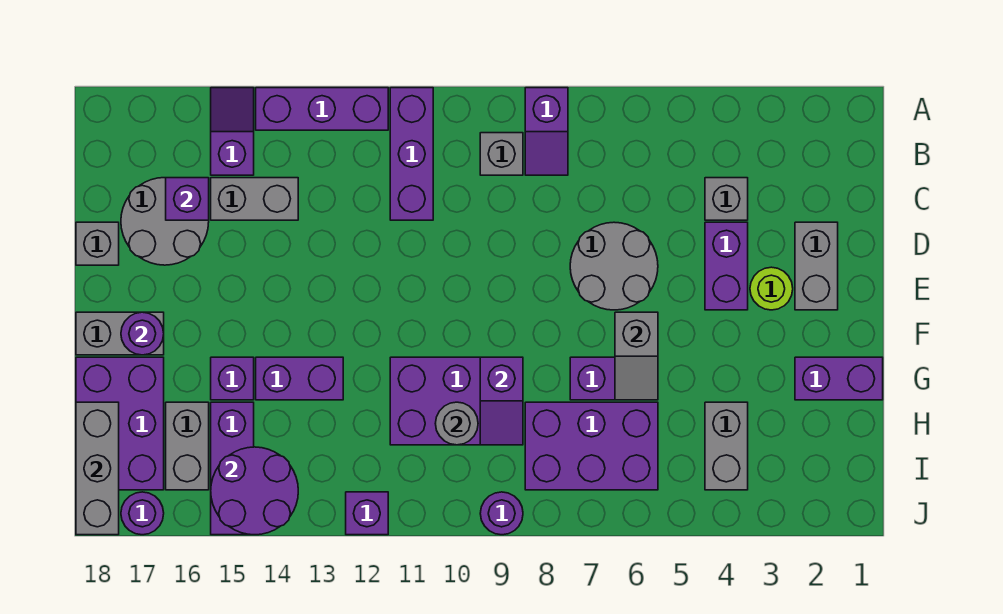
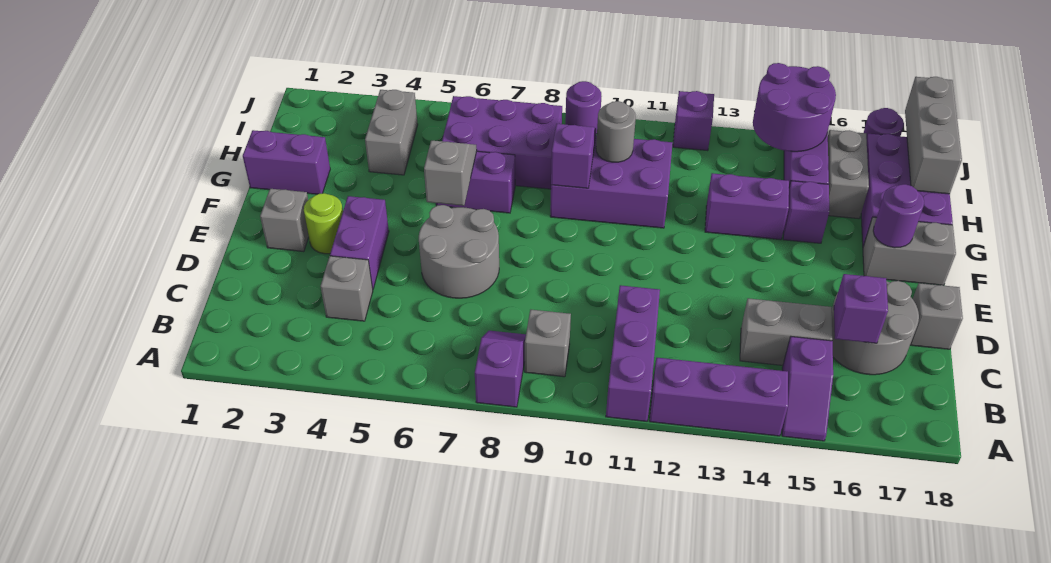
grey 1x2 brick [795,222,838,310] -> grey 1x1 brick [260,189,309,252]

